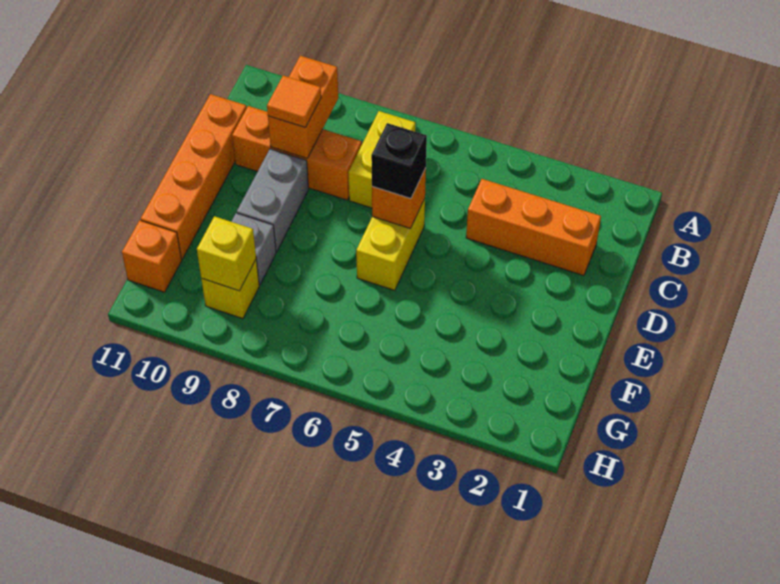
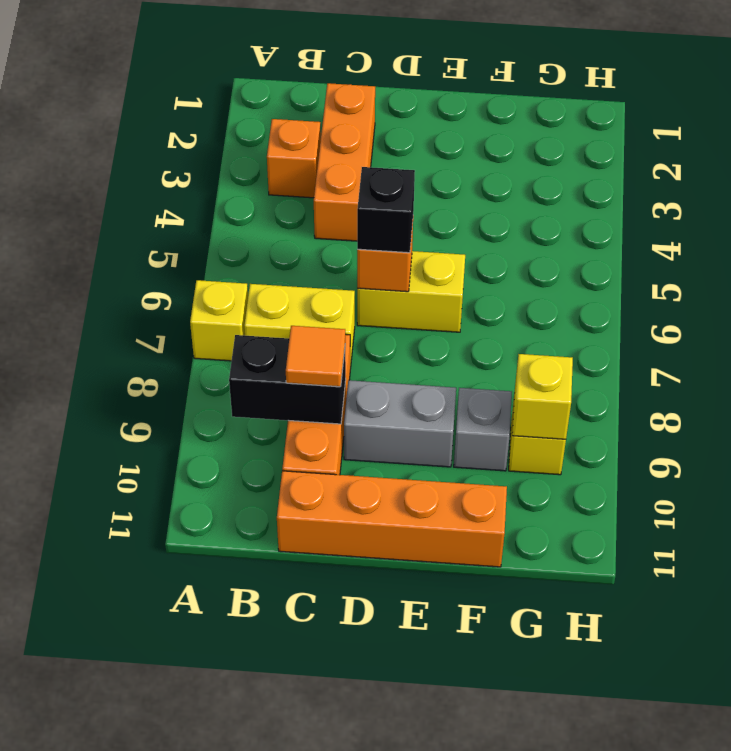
none -> yellow 1x1 brick [190,280,248,361]
orange 1x2 brick [268,56,338,158] -> black 1x2 brick [229,335,346,424]
orange 1x1 brick [122,220,182,292] -> orange 1x1 brick moved to [267,119,321,198]

